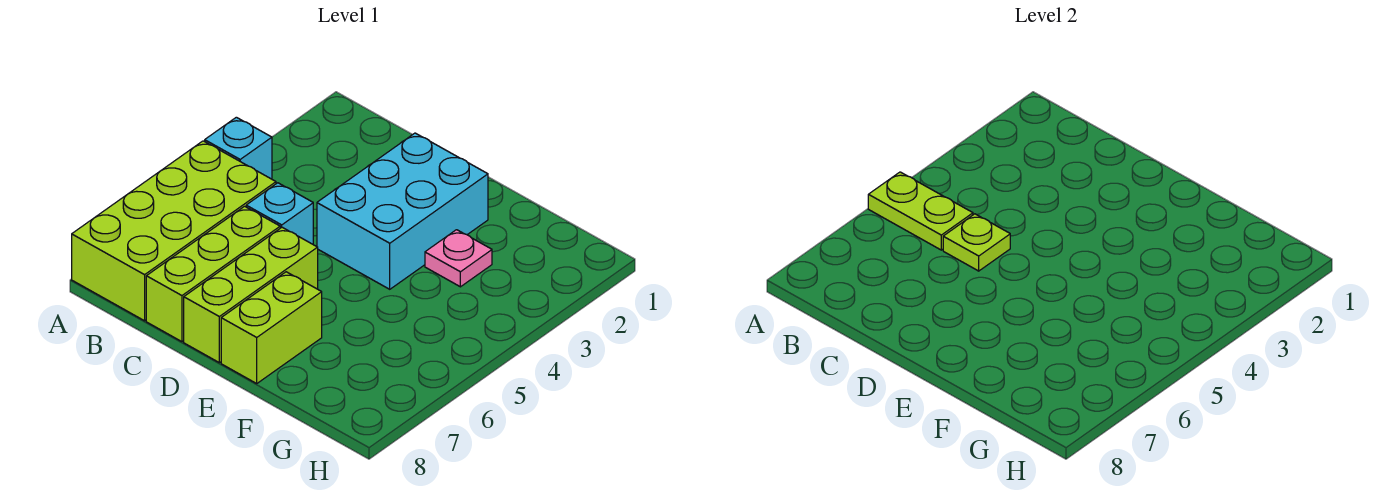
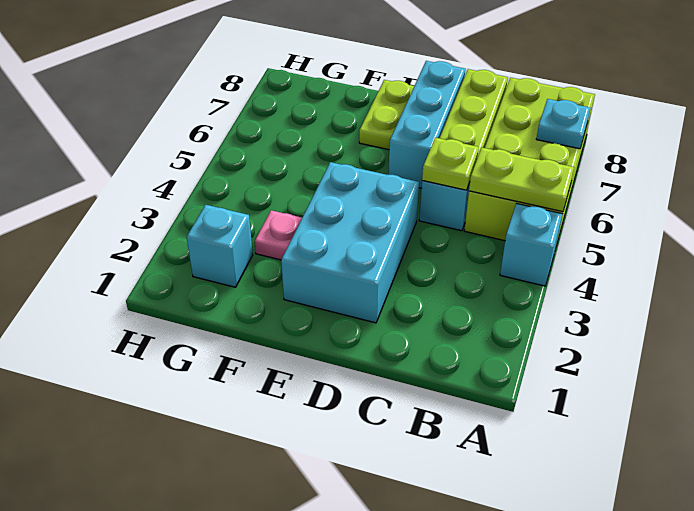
none -> cyan 1x1 plate [536,99,590,149]
lime 1x3 brick [184,227,318,363] -> cyan 1x3 brick [388,61,466,188]
lime 1x2 brick [221,272,322,383] -> lime 1x2 plate [359,80,414,150]
none -> cyan 1x1 brick [187,205,253,287]

